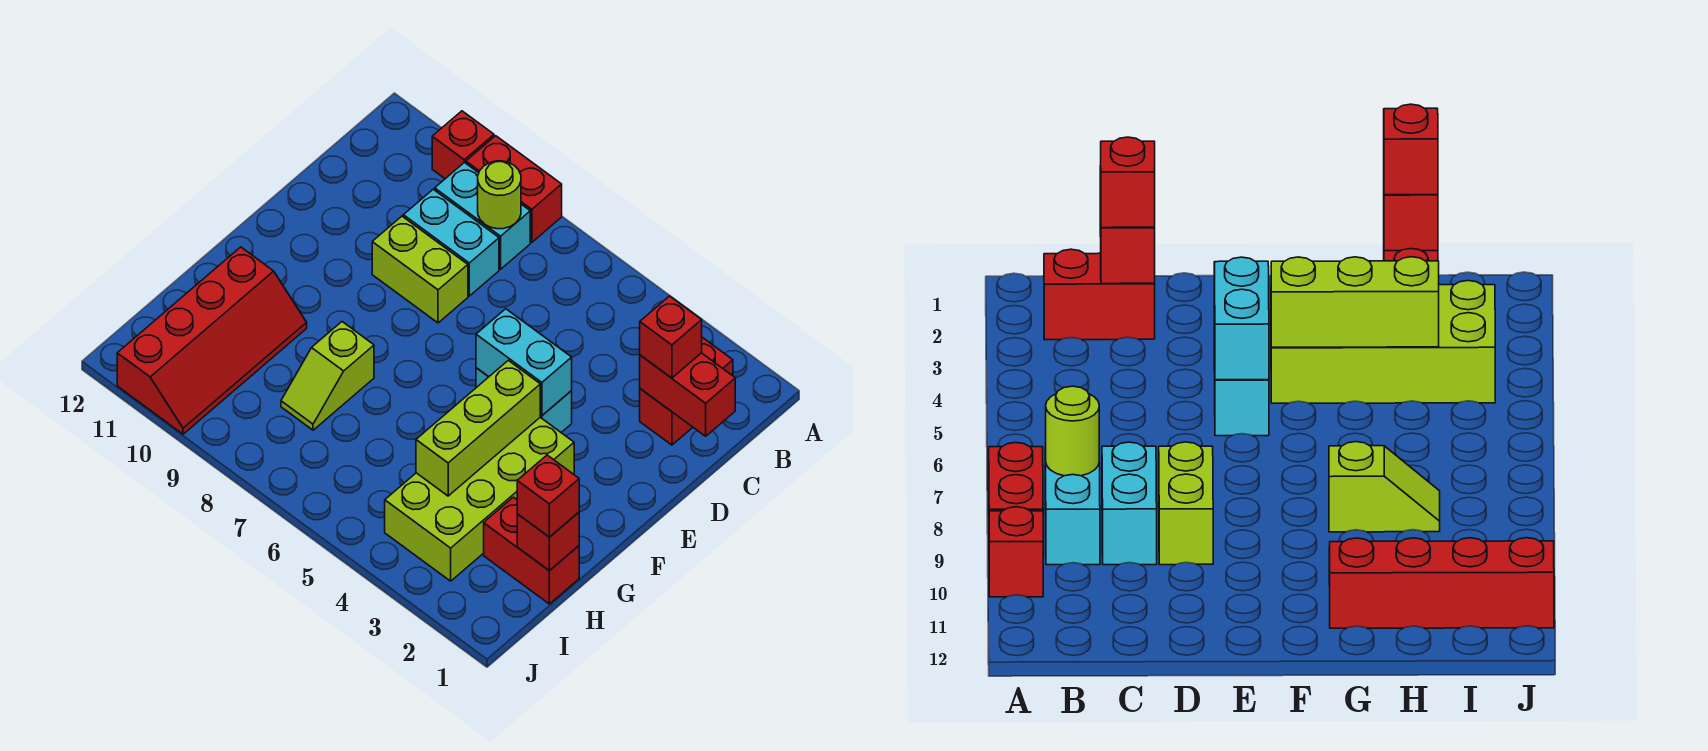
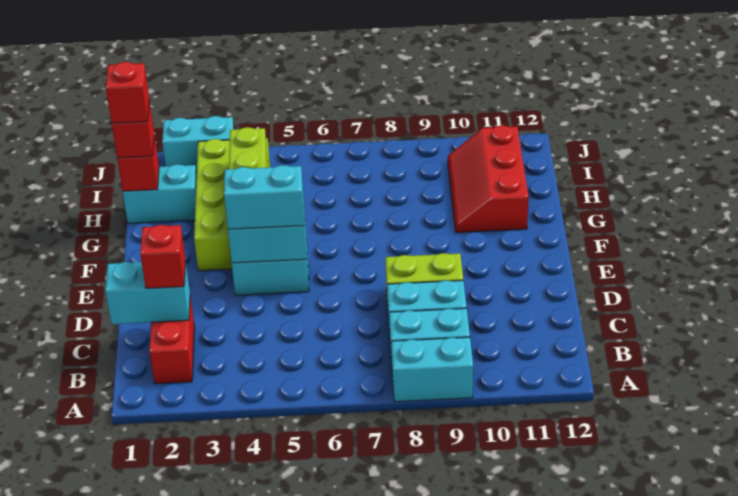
red 1x2 brick [466,136,562,242] -> cyan 1x2 brick [391,337,473,402]
red 1x1 brick [432,111,494,179] -> red 1x1 brick moved to [106,62,149,123]
lime 1x1 round brick [478,161,521,229] -> none
red 1x2 brick [640,353,735,436] -> cyan 1x2 brick [105,262,190,324]
none -> cyan 1x2 brick [224,165,304,229]
lime 1x2 slope [281,322,374,430] -> none
red 2x4 slope [117,247,307,434] -> red 2x3 slope [448,125,529,233]
red 1x2 brick [484,497,579,604] -> cyan 1x2 brick [123,164,197,223]
none -> cyan 1x2 brick [162,116,234,172]

